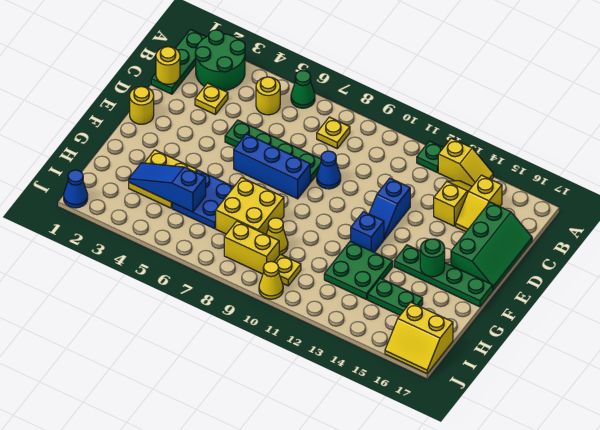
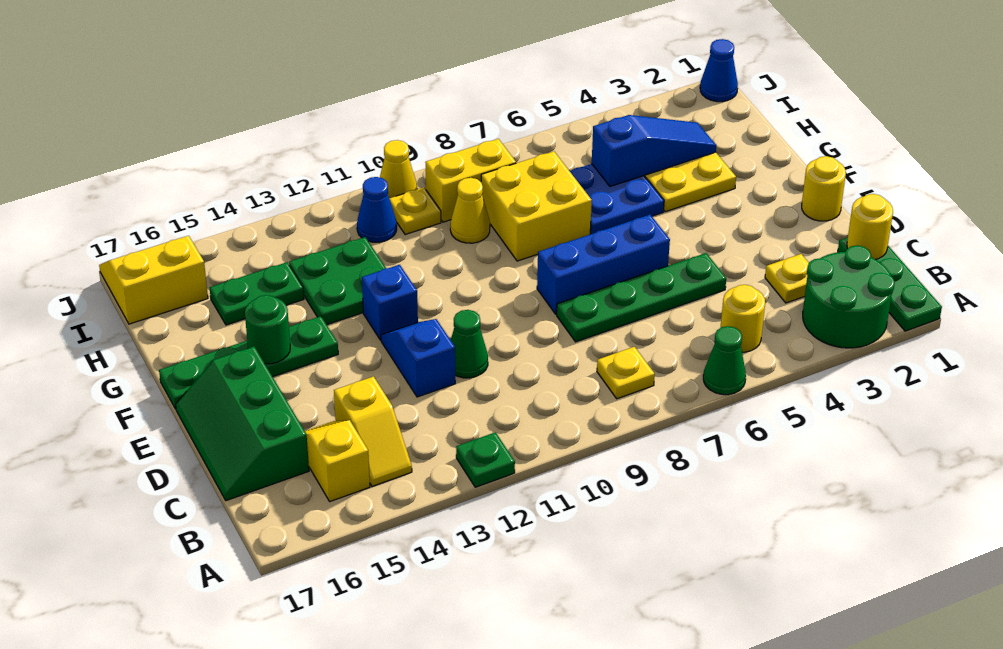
yellow 1x2 slope [438,138,493,186] -> none
blue 1x1 cone [317,151,341,189] -> blue 1x1 cone moved to [357,177,397,242]
none -> green 1x1 cone [451,310,488,378]

